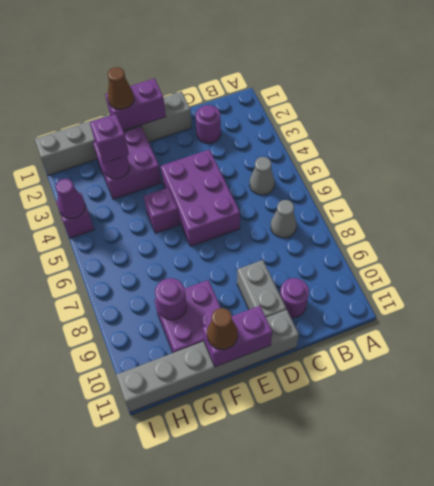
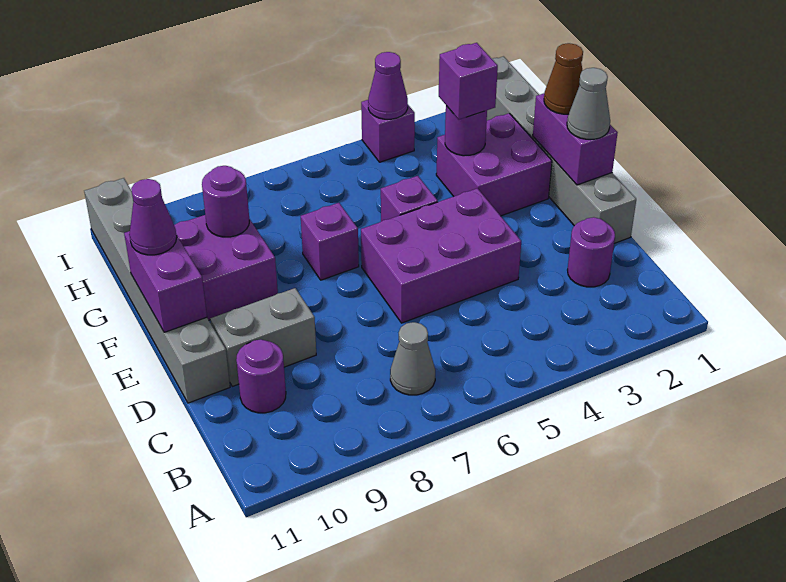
grey 1x1 cone [250,157,275,195] -> grey 1x1 cone moved to [567,68,610,139]
none -> purple 1x1 brick [301,203,359,280]
brown 1x1 cone [207,308,238,350] -> purple 1x1 cone [129,179,177,255]

